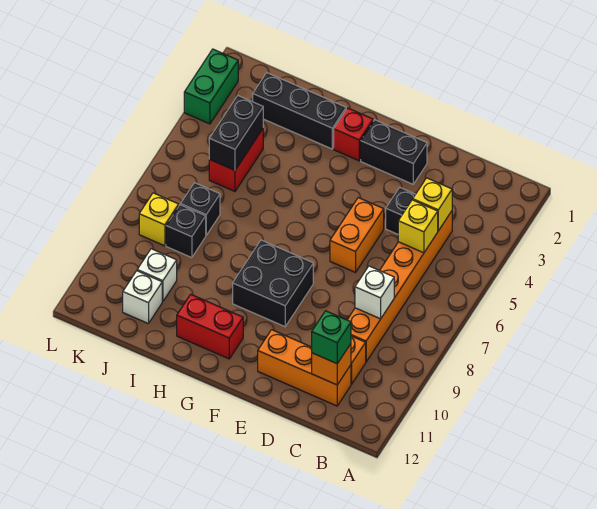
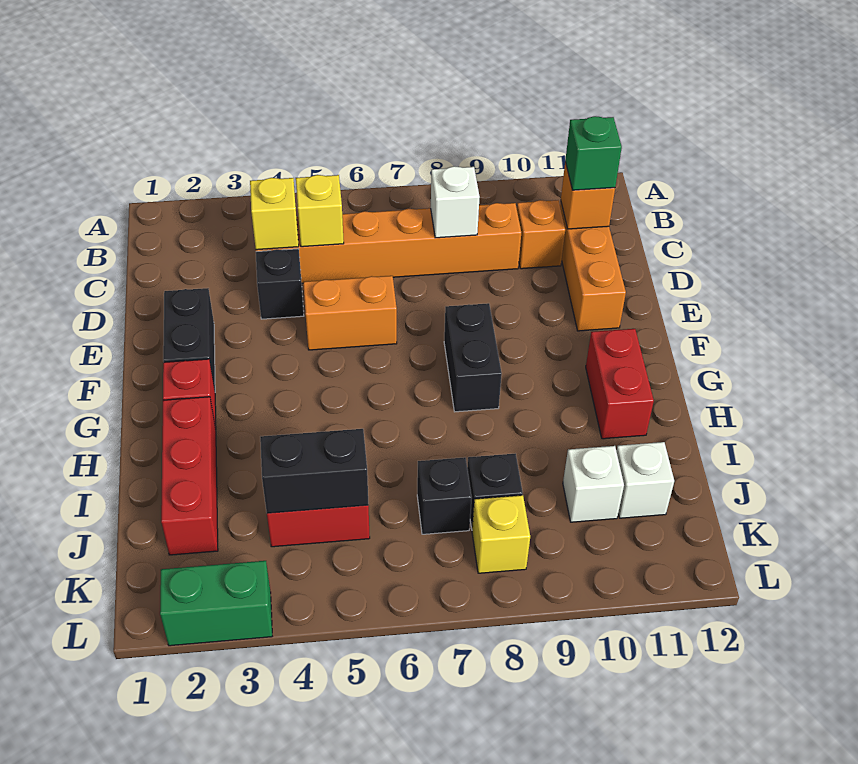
black 2x2 brick [233,240,313,327] -> black 1x2 brick [444,303,502,412]
black 1x3 brick [253,73,346,149] -> red 1x3 brick [161,397,218,555]

